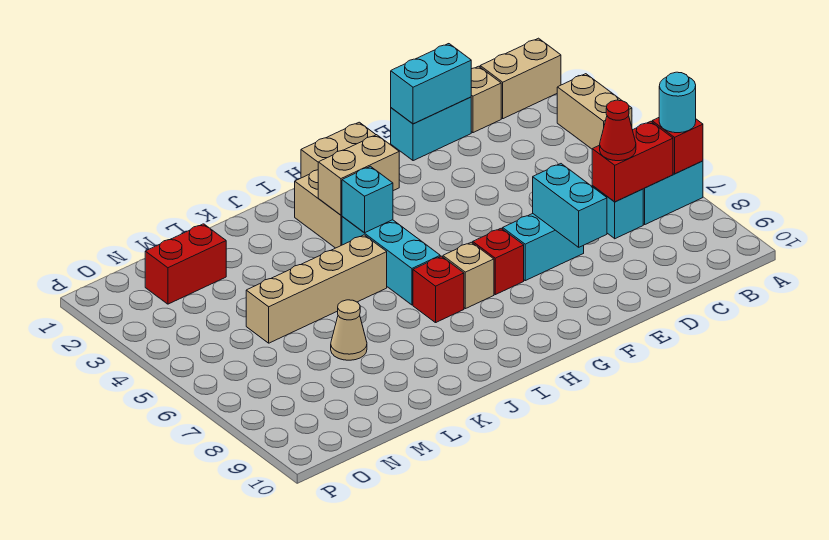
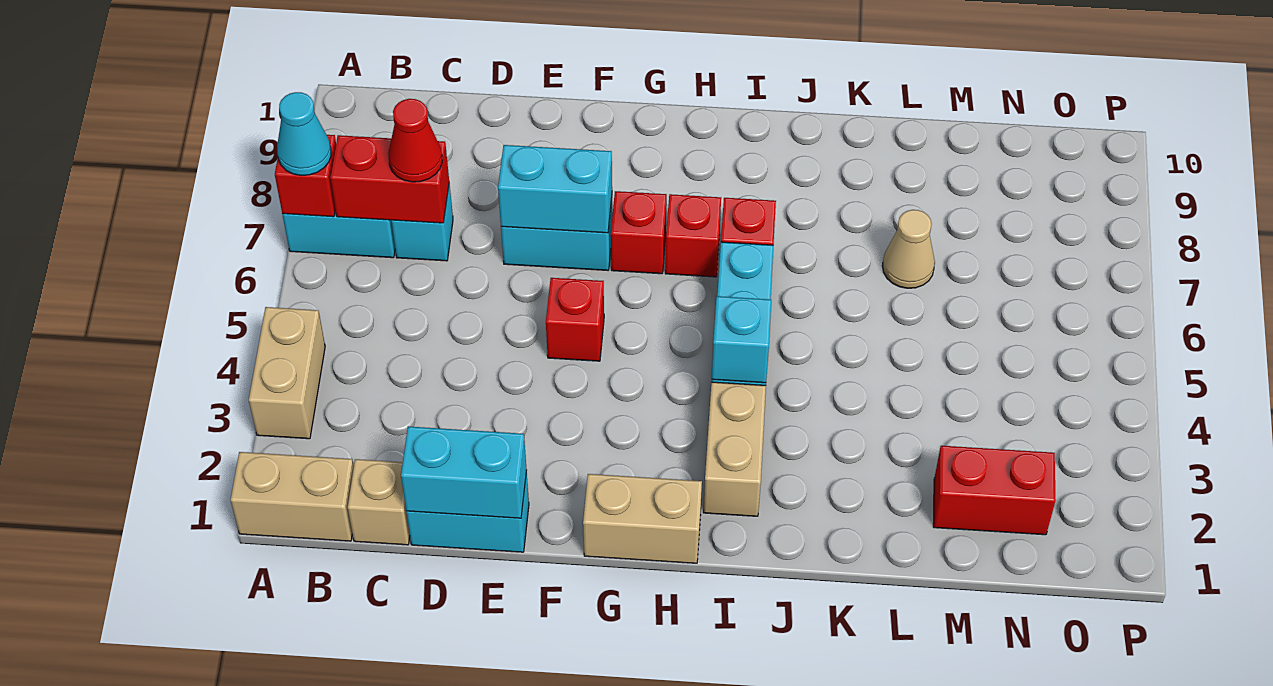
cyan 1x1 round brick [659,72,696,133] -> cyan 1x1 cone [277,92,331,175]
cyan 1x2 brick [533,164,607,247] -> cyan 1x2 brick turned to [498,145,612,233]
none -> red 1x1 brick [546,278,604,361]
tan 1x2 brick [318,135,399,215] -> none
tan 1x1 brick [443,242,494,309] -> red 1x1 brick [665,194,721,277]
tan 1x4 brick [246,235,387,343] -> none

